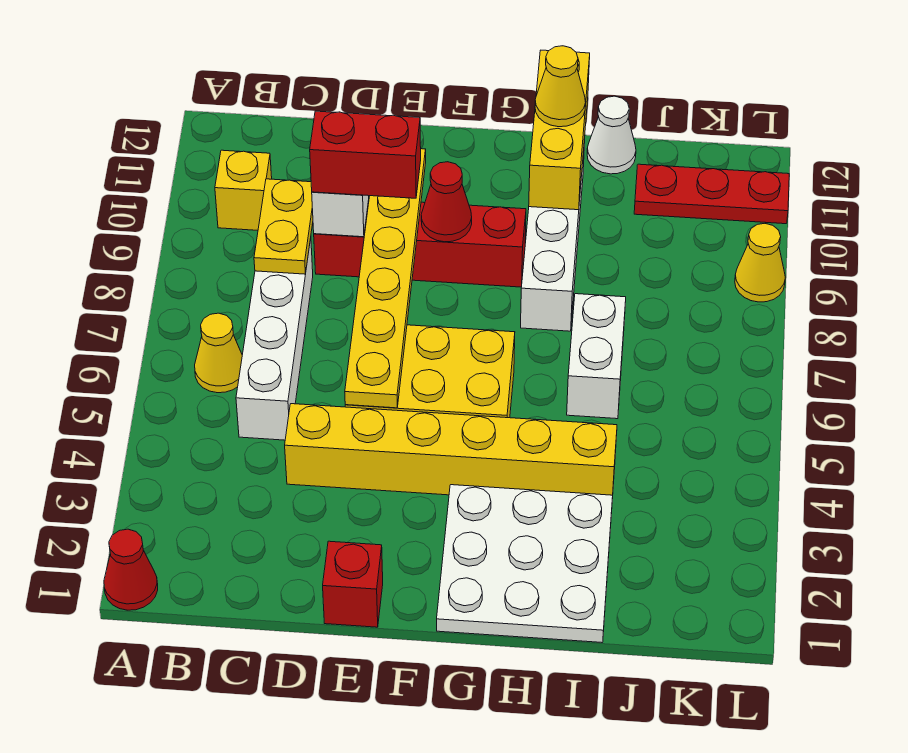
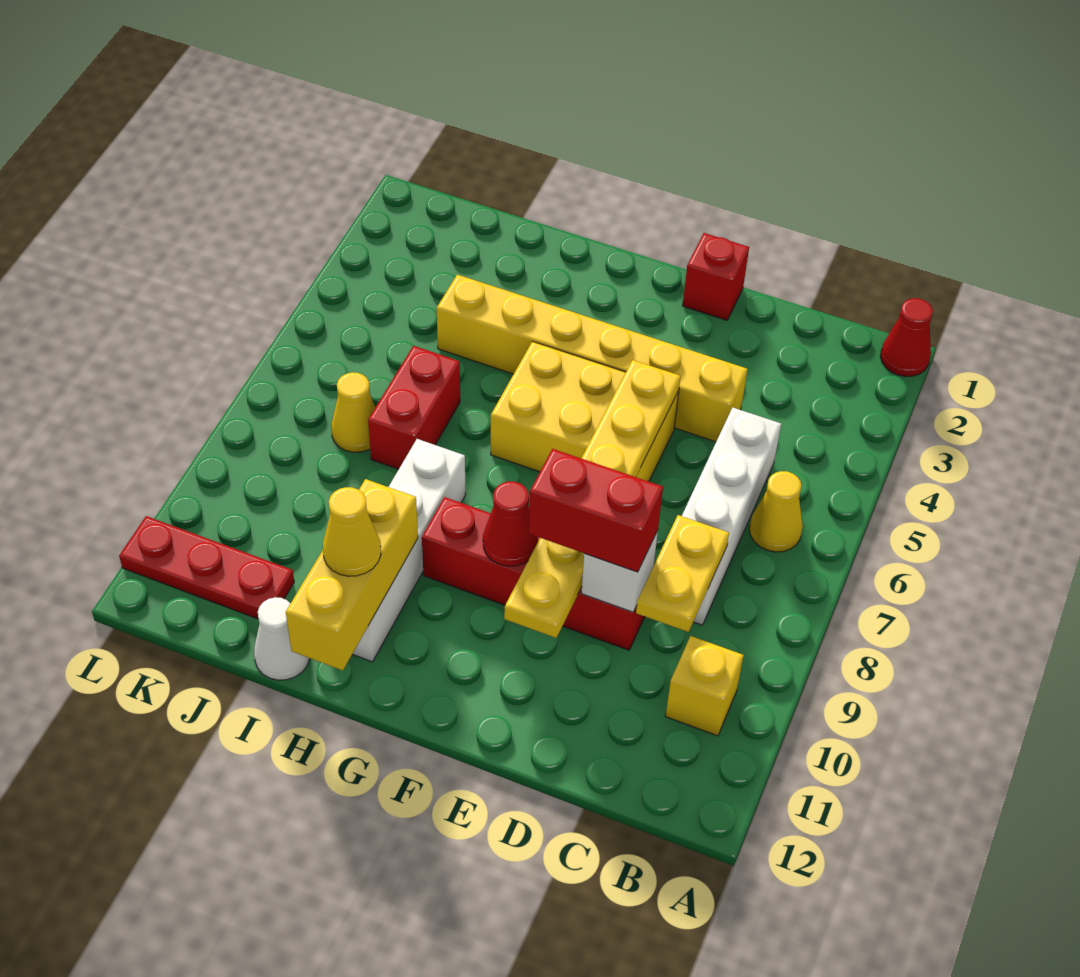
white 3x3 plate [437,485,613,642] -> none
white 1x2 brick [567,294,626,419] -> red 1x2 brick [368,346,460,469]
yellow 1x1 cone [735,224,785,302] -> yellow 1x1 cone moved to [331,372,375,452]

